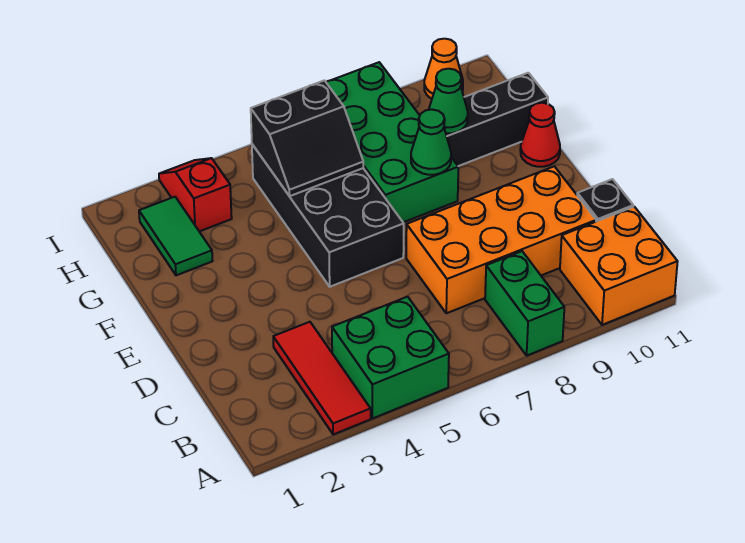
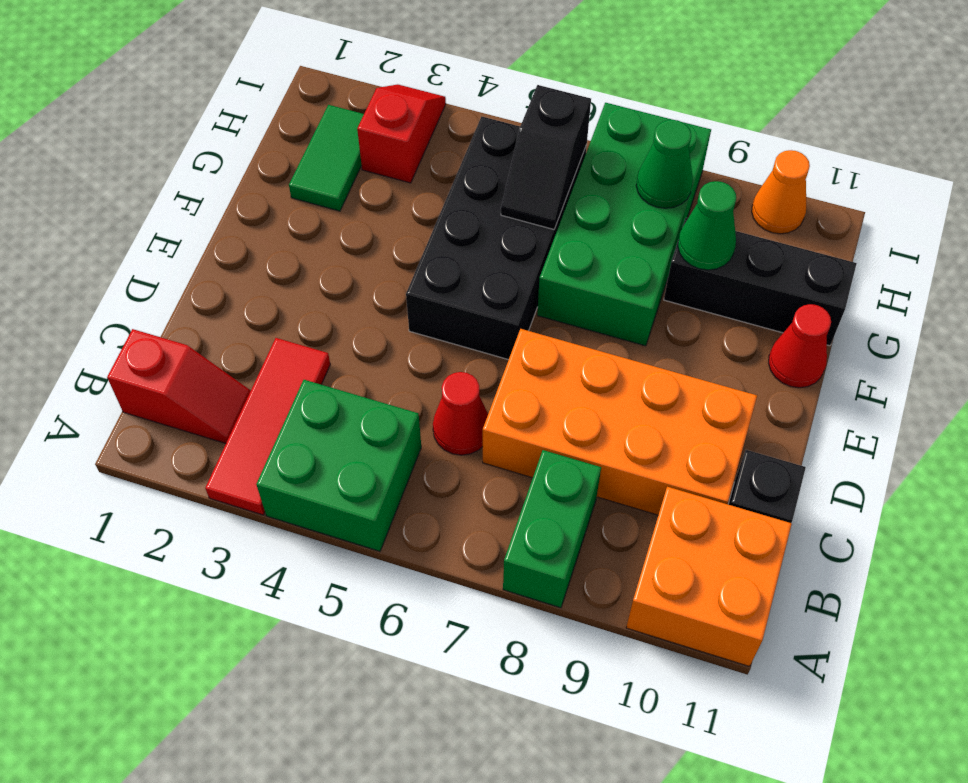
none -> red 1x2 slope [107,329,251,444]
none -> red 1x1 cone [433,372,488,455]
green 1x1 cone [411,109,451,175] -> green 1x1 cone moved to [636,120,693,208]
black 2x2 slope [251,80,363,196] -> black 1x2 slope [501,85,591,229]

